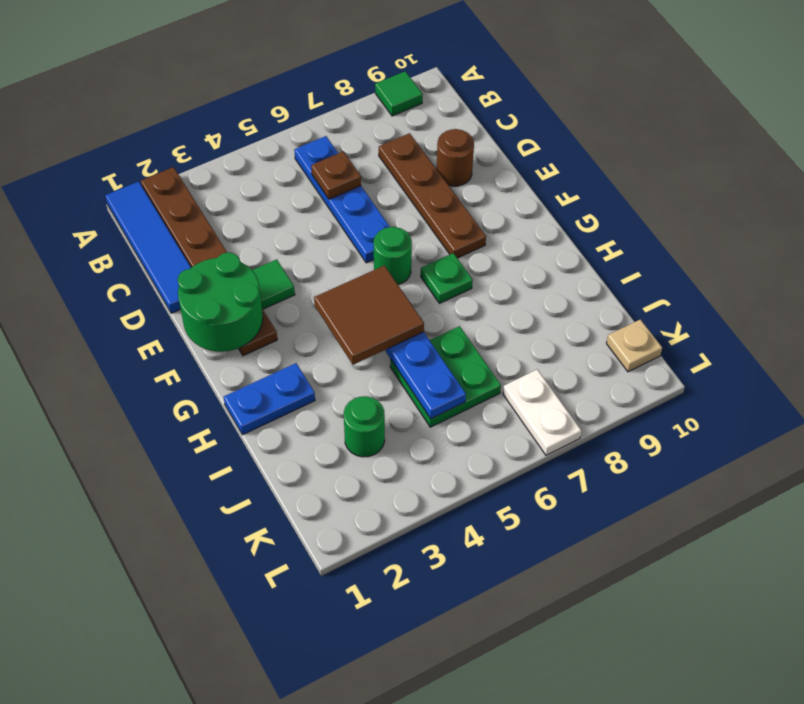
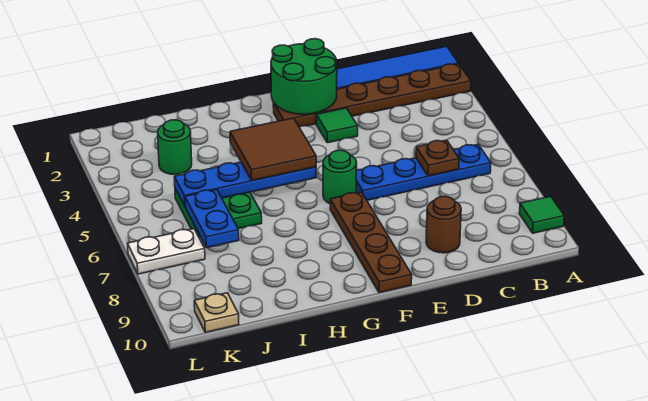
brown 1x4 plate [379,133,486,258] -> brown 1x4 plate turned to [330,192,412,293]
green 1x1 plate [421,253,473,303] -> none
blue 1x2 plate [224,363,315,435] -> blue 1x2 plate moved to [185,190,239,248]

